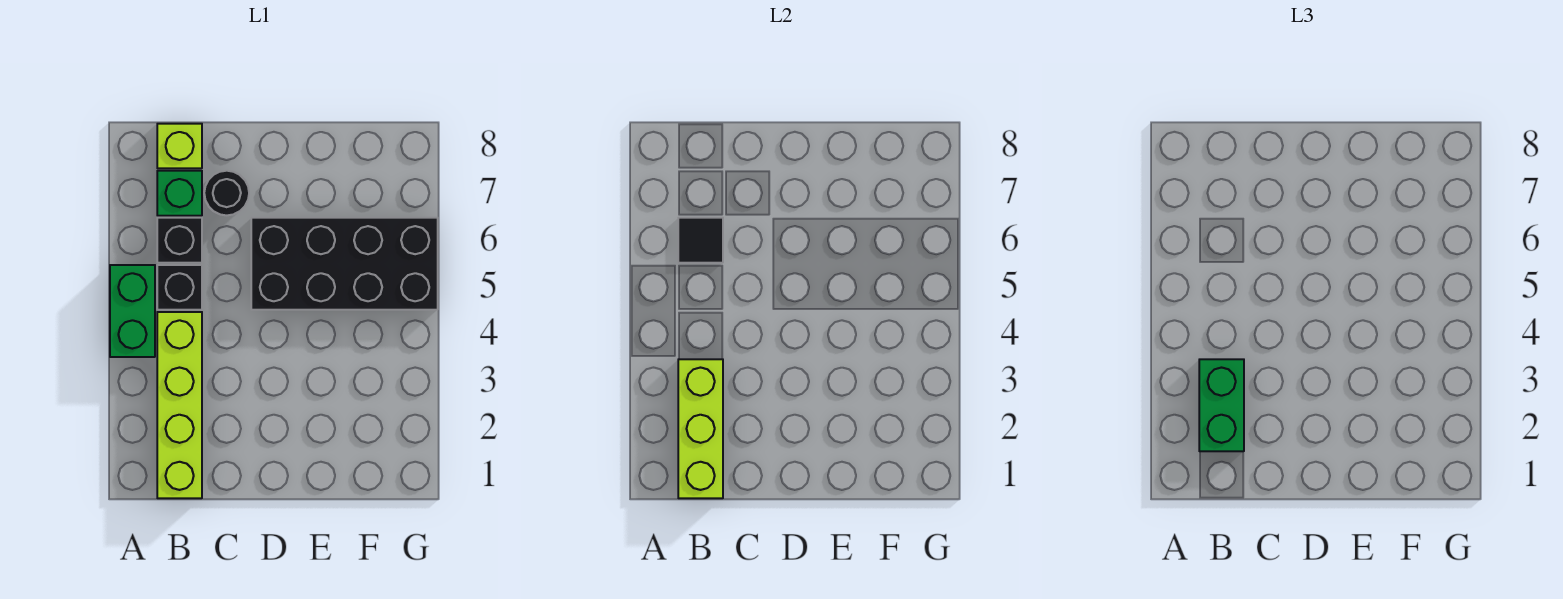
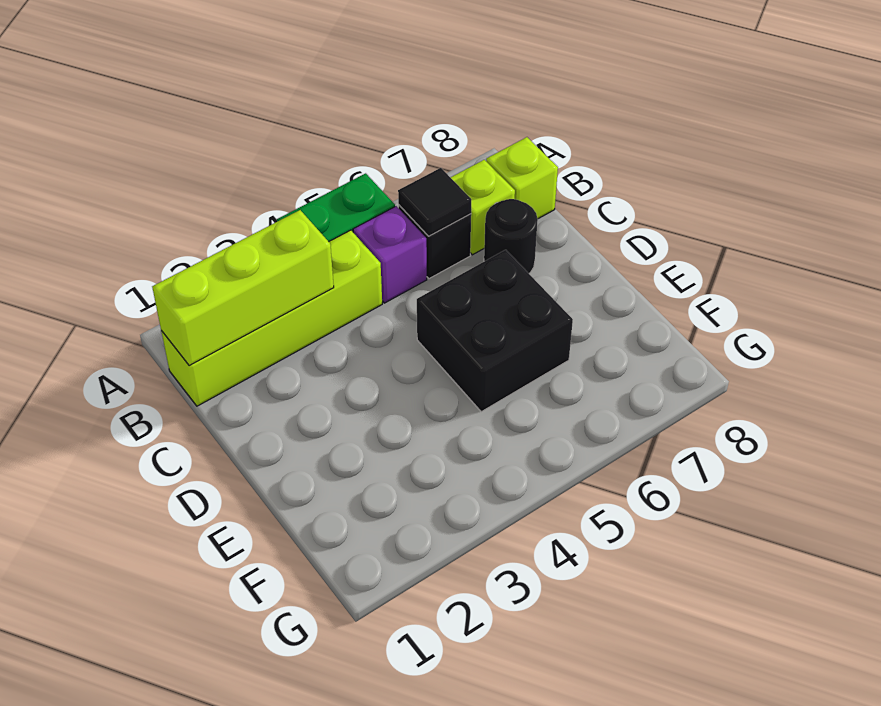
green 1x2 brick [1199,359,1244,451] -> none
black 1x1 brick [157,265,202,310] -> purple 1x1 brick [353,206,427,303]
green 1x1 brick [157,171,202,216] -> lime 1x1 brick [450,160,515,255]
black 2x4 brick [251,218,438,310] -> black 2x2 brick [417,250,573,412]

